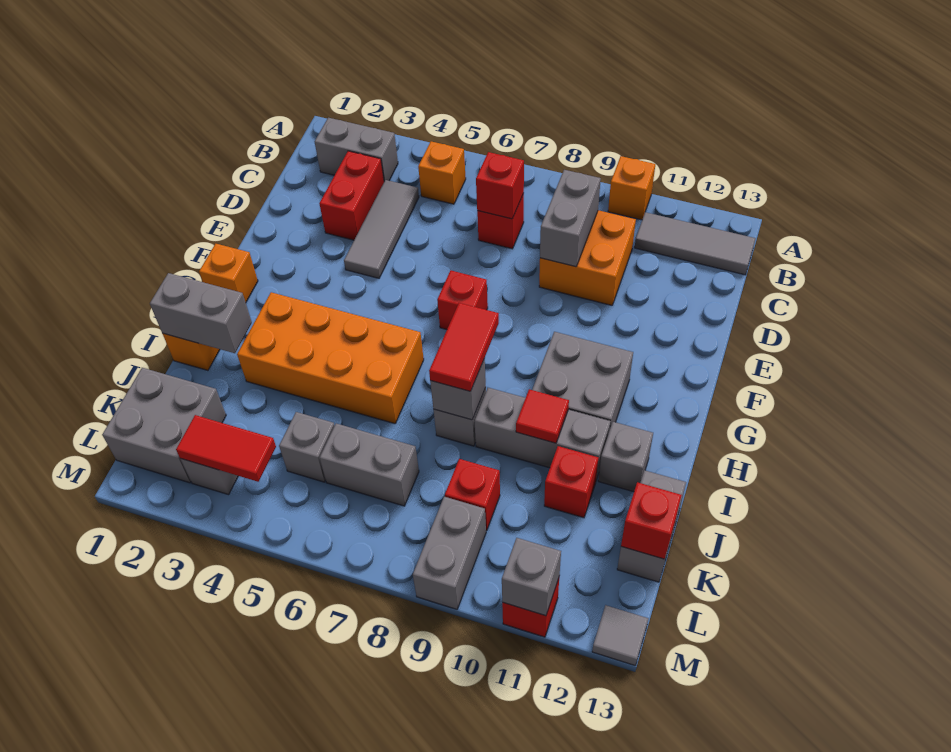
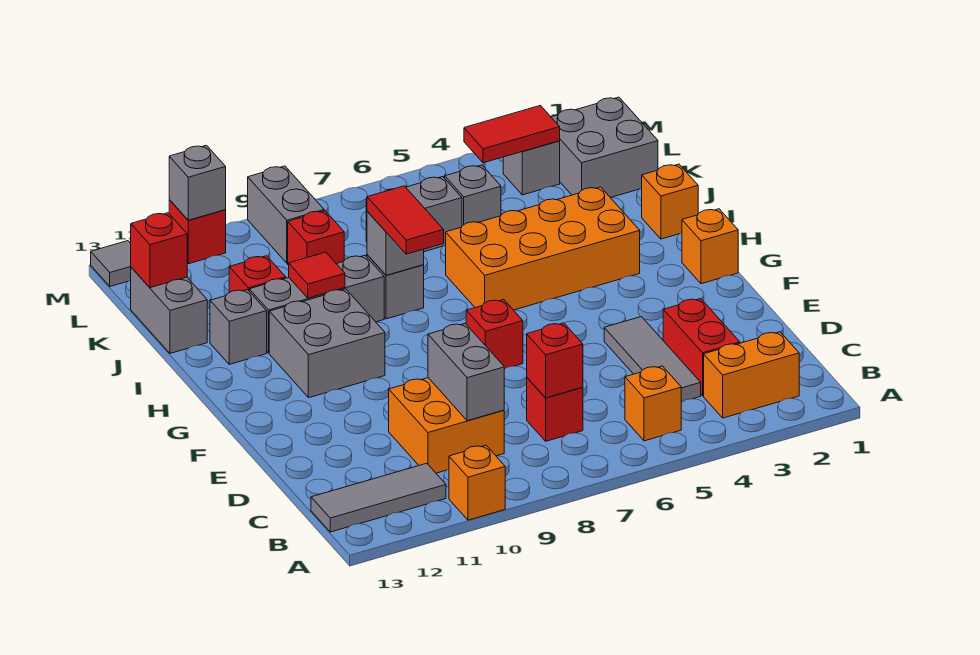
grey 1x2 brick [315,118,398,181] -> orange 1x2 brick [704,332,799,418]
grey 1x2 brick [150,273,252,353] -> none

